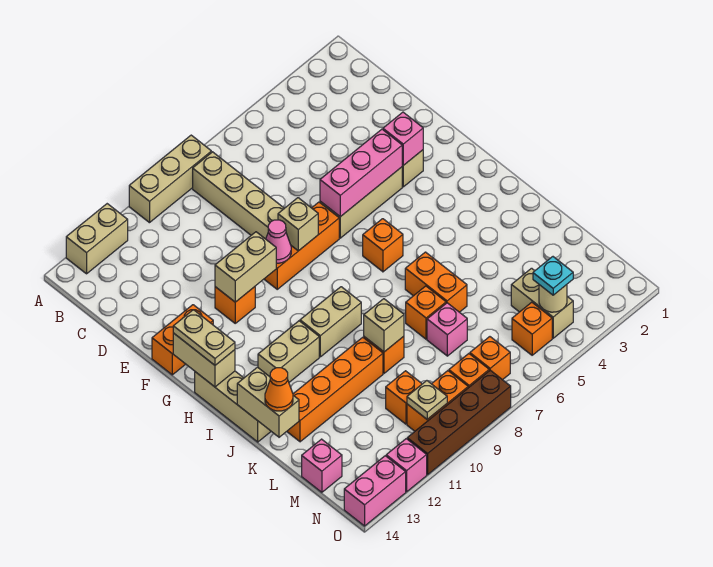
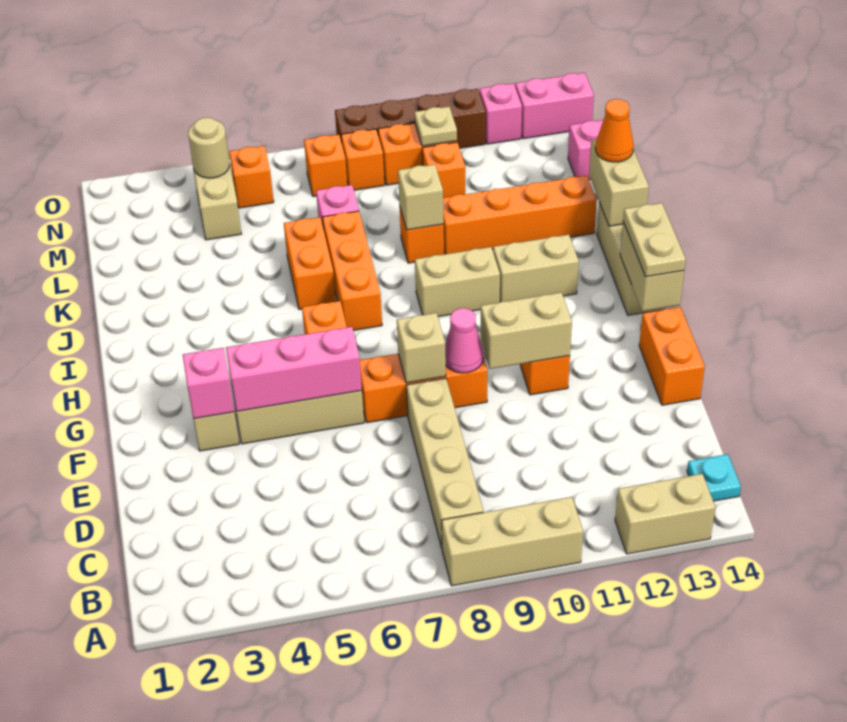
orange 1x2 brick [152,305,213,375] -> orange 1x2 brick turned to [639,307,705,405]
orange 1x1 brick [406,286,446,339] -> orange 1x3 brick [322,211,382,330]
cyan 1x1 plate [533,257,573,295] -> cyan 1x1 plate moved to [687,454,741,501]

